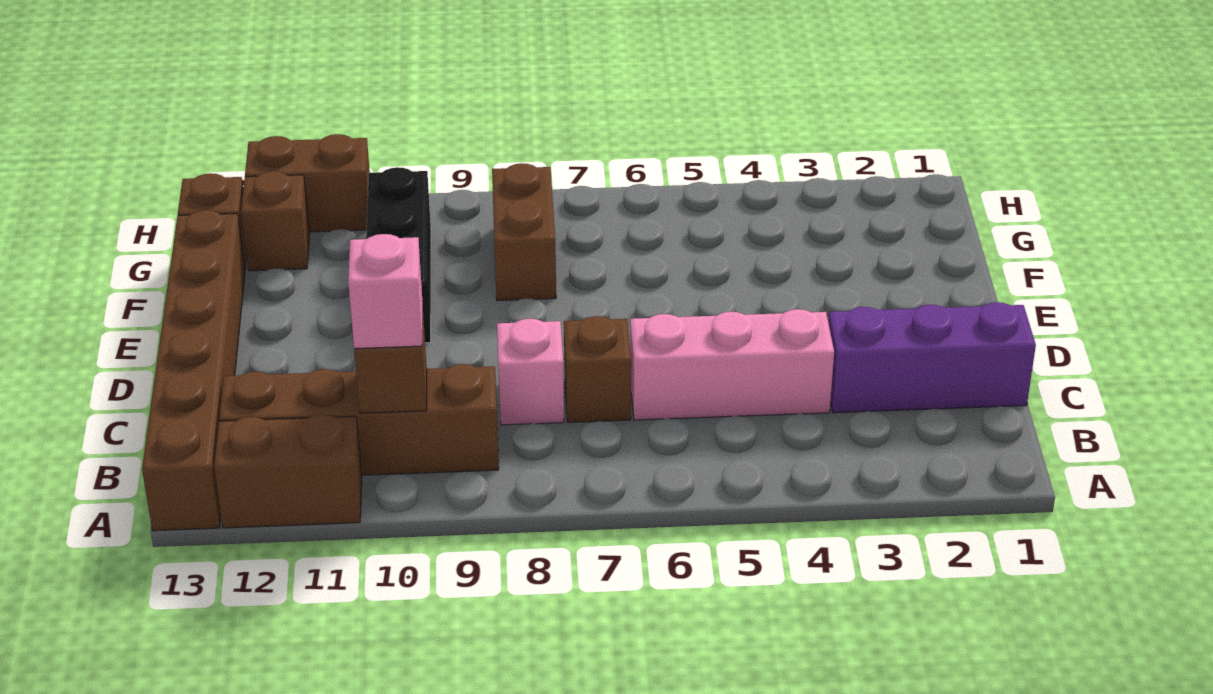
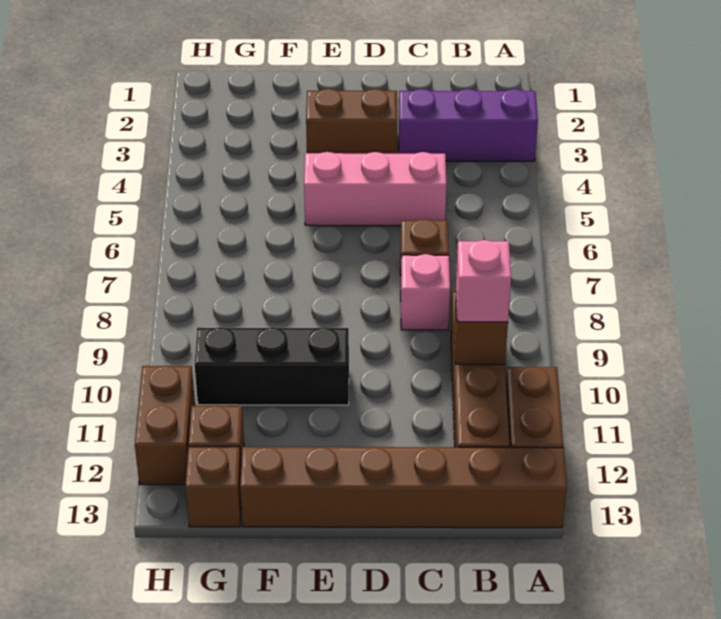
purple 1x3 brick [828,302,1036,413] -> purple 1x3 brick turned to [399,89,538,161]
pink 1x3 brick [630,309,834,420] -> pink 1x3 brick turned to [304,152,446,226]
brown 1x2 brick [492,163,556,301] -> brown 1x2 brick moved to [306,89,397,154]

